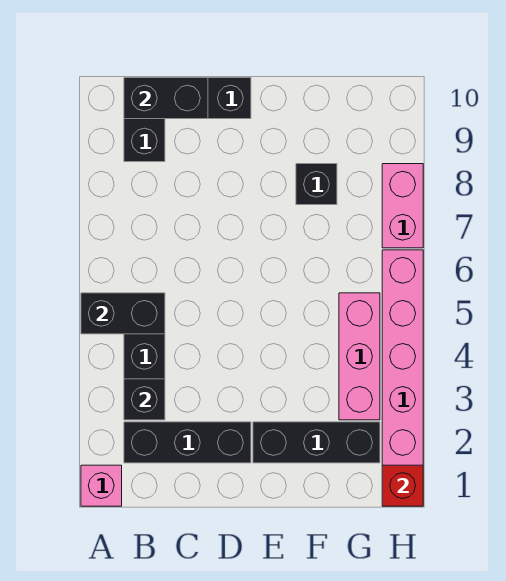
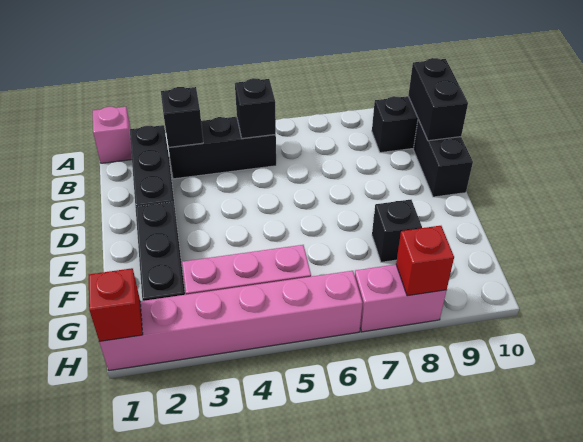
black 1x2 brick [81,293,165,334] -> black 1x1 brick [235,78,276,139]
none -> red 1x1 brick [396,226,454,296]

